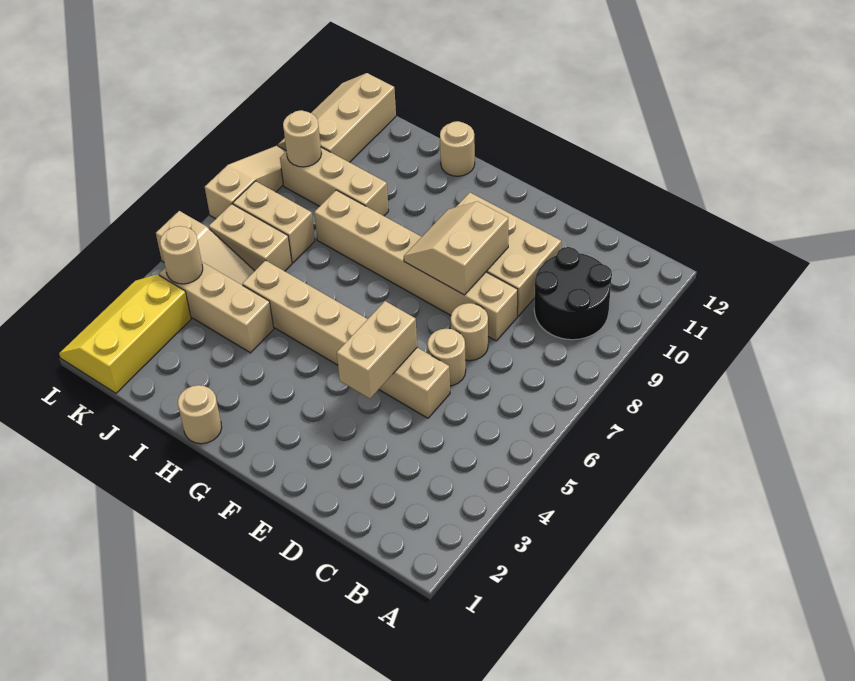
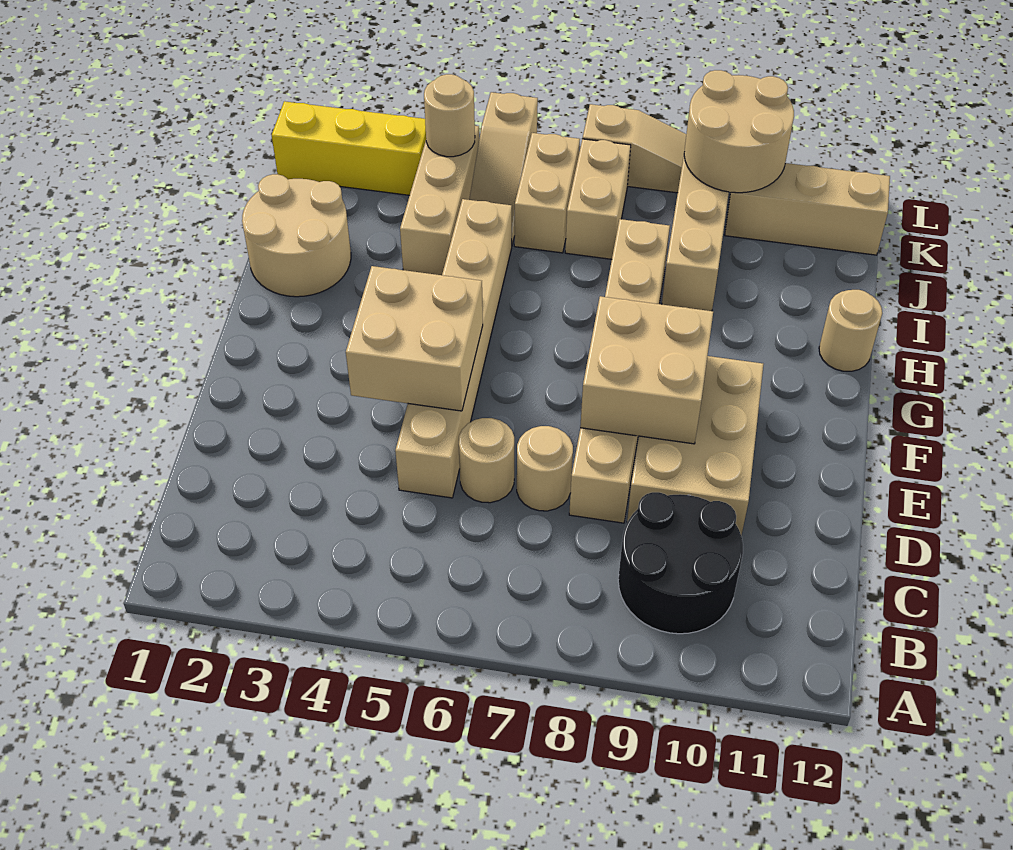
tan 1x2 brick [337,301,417,398] -> tan 2x2 brick [346,266,483,411]
tan 2x2 slope [404,201,508,295] -> tan 2x2 brick [580,296,713,444]
tan 1x1 round brick [178,385,222,444] -> tan 2x2 round brick [242,174,351,297]
tan 1x1 round brick [283,110,321,167] -> tan 2x2 round brick [684,70,794,193]

